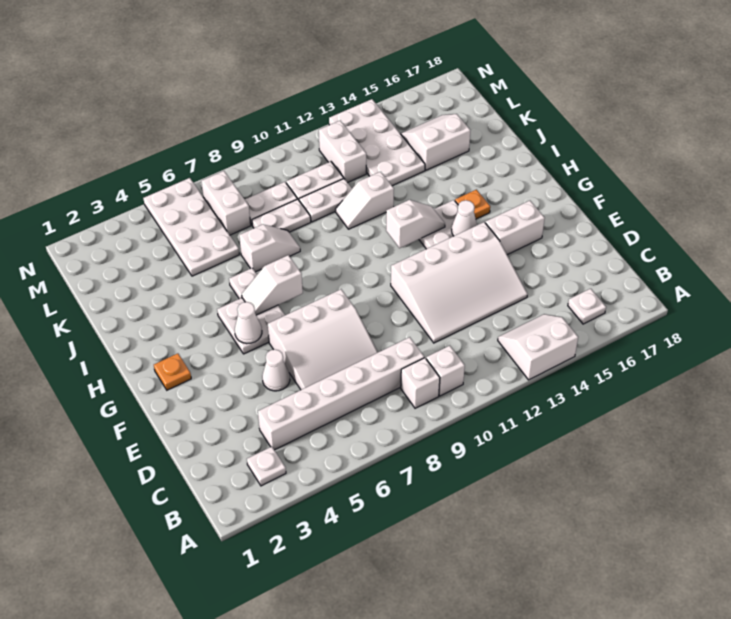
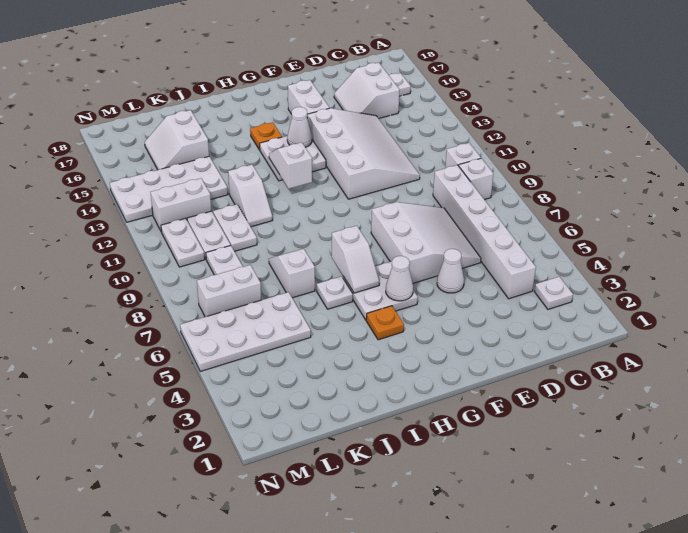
white 2x2 slope [498,314,578,380] -> white 2x2 slope moved to [334,62,400,119]
orange 1x1 plate [154,353,191,390] -> orange 1x1 plate moved to [366,306,404,340]
white 1x2 plate [252,199,311,232] -> white 1x2 plate moved to [161,218,205,267]

